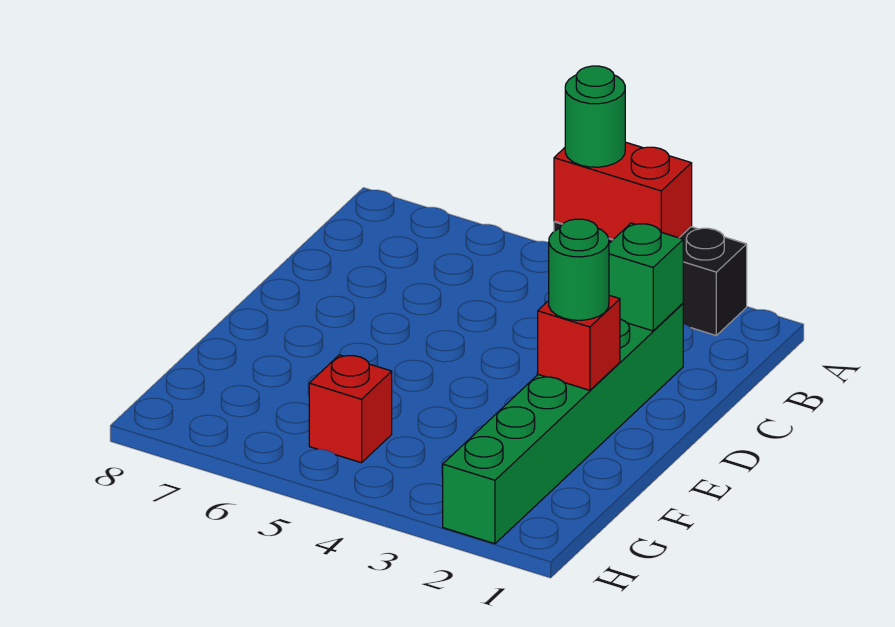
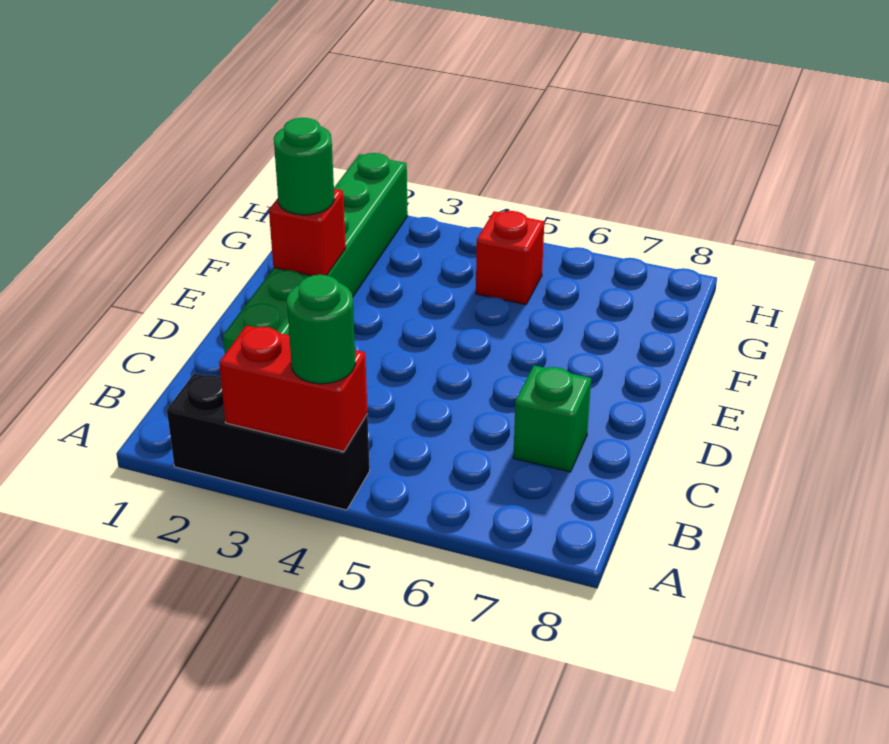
green 1x1 brick [609,223,683,331] -> green 1x1 brick moved to [513,365,591,472]

